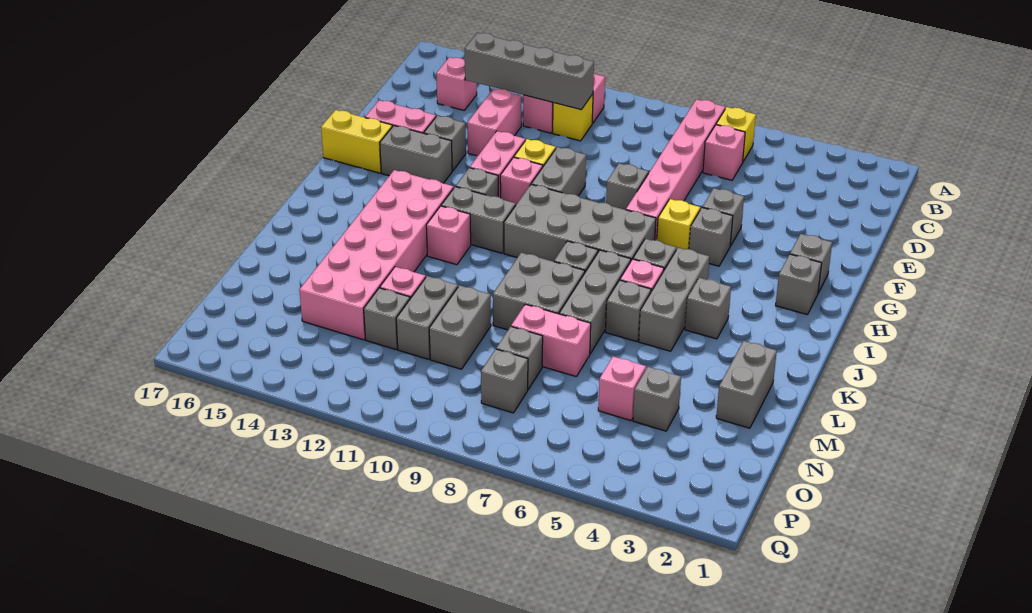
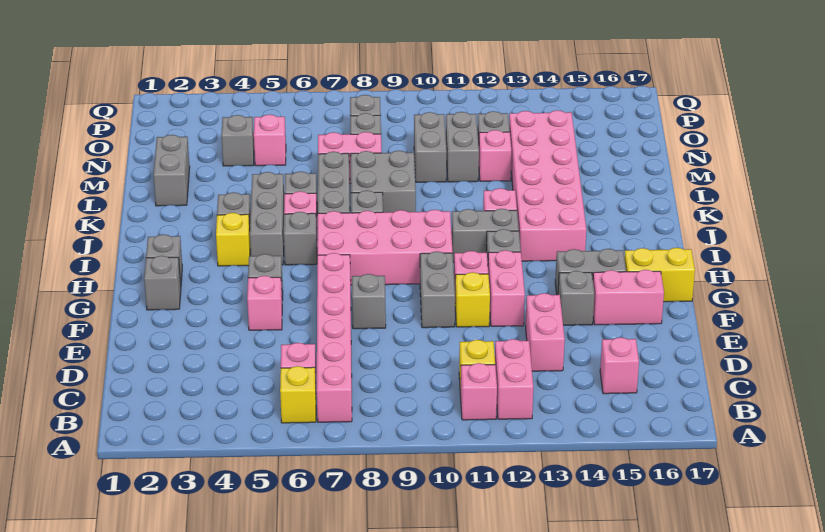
grey 1x4 brick [465,33,594,110] -> none
grey 1x1 brick [702,188,744,246] -> pink 1x1 brick [247,276,282,330]
yellow 1x1 brick [657,199,700,250] -> yellow 1x1 brick moved to [216,213,250,266]
grey 2x4 brick [504,184,656,262] -> pink 2x4 brick [317,210,453,285]

